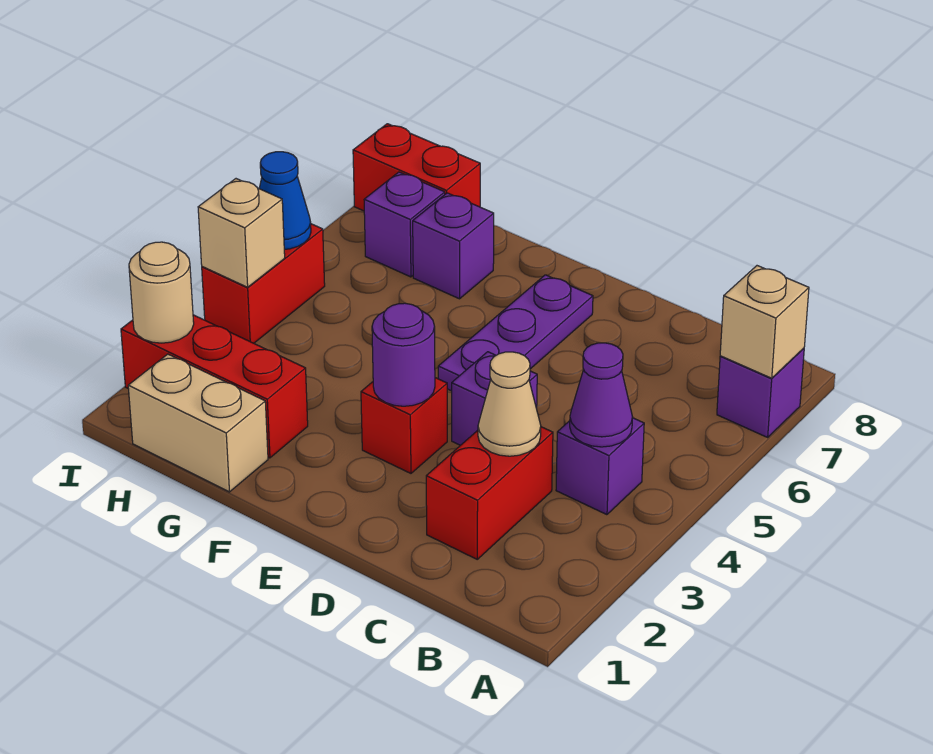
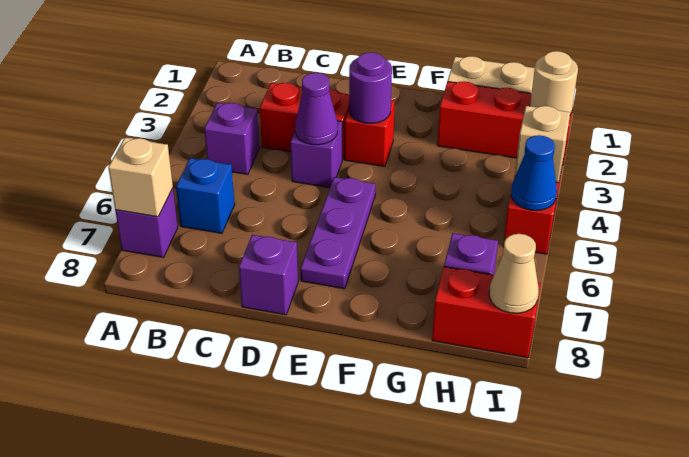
purple 1x1 cone [570,343,632,447] -> purple 1x1 cone moved to [295,73,338,145]
none -> blue 1x1 brick [176,158,235,233]
red 1x2 brick [426,427,553,559] -> red 1x2 brick turned to [260,83,349,160]
tan 1x1 cone [478,352,541,456] -> tan 1x1 cone moved to [489,234,539,313]
purple 1x1 brick [413,193,494,299] -> purple 1x1 brick moved to [239,235,298,315]

